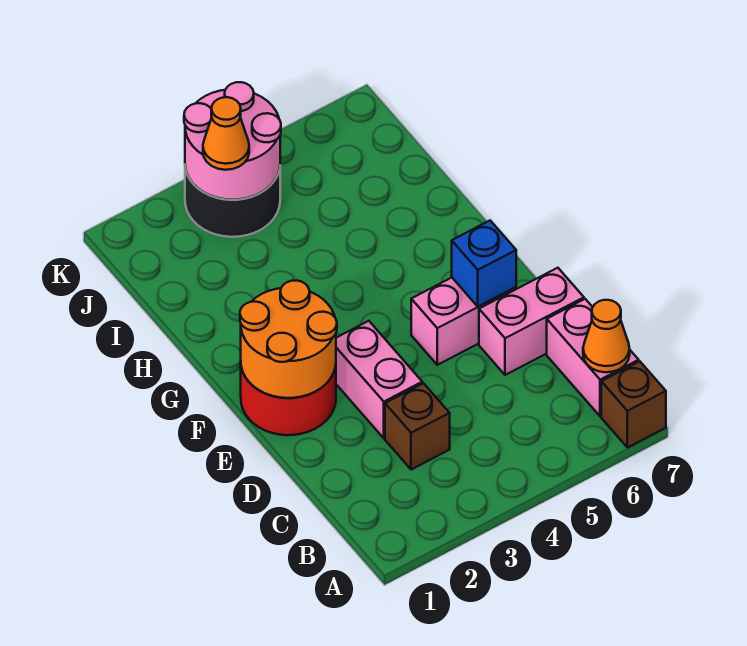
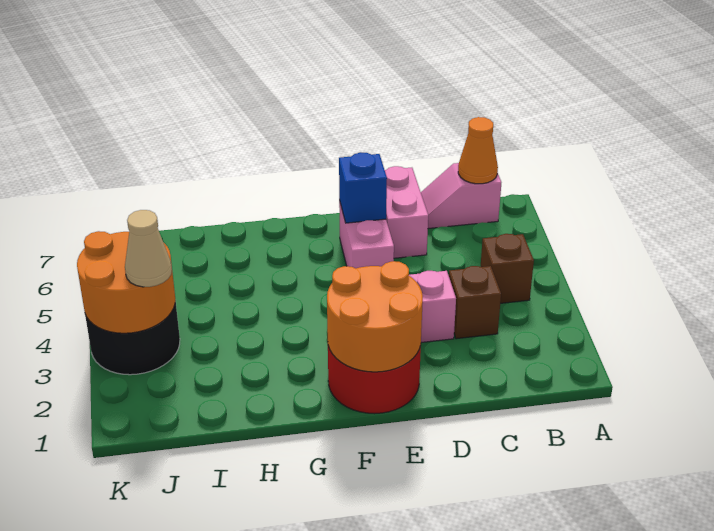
brown 1x1 brick [601,361,666,448] -> brown 1x1 brick moved to [481,234,534,303]
pink 1x2 brick [547,299,639,416] -> pink 1x2 slope [421,163,501,229]
pink 2x2 round brick [184,82,281,200] -> orange 2x2 round brick [77,231,175,333]
orange 1x1 cone [203,97,249,170] -> tan 1x1 cone [125,210,172,287]

